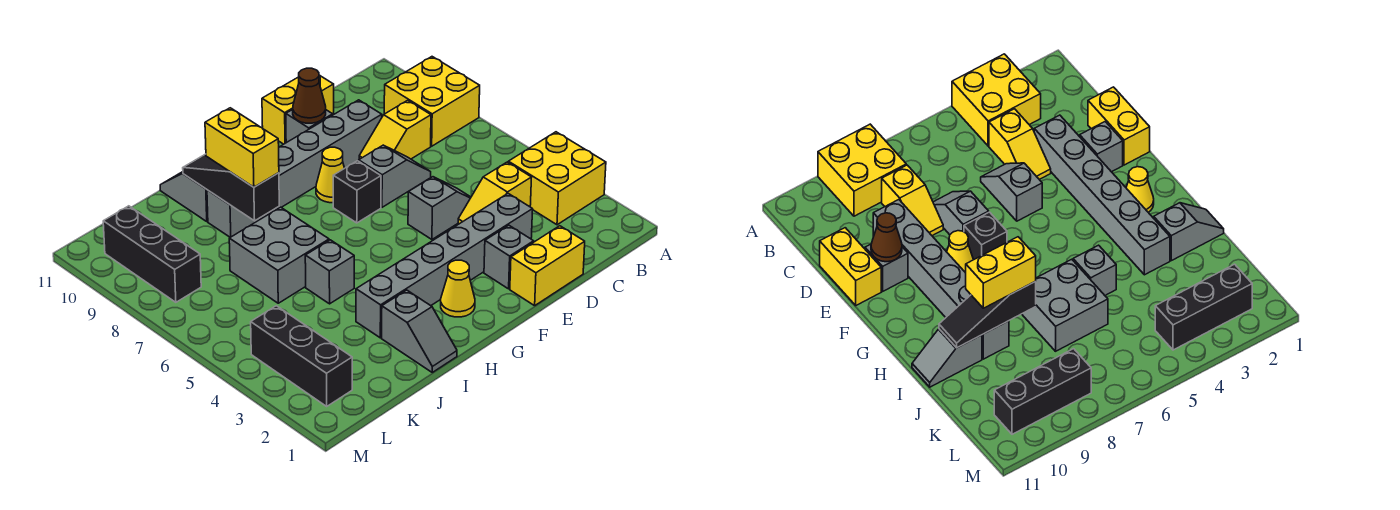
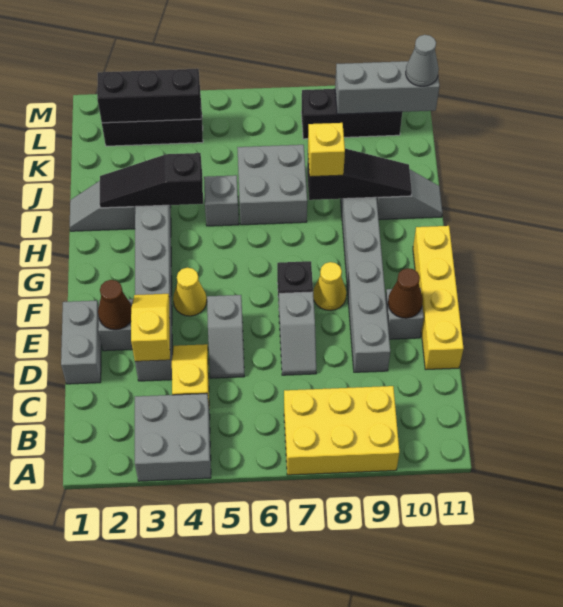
yellow 2x2 brick [508,132,606,225] -> grey 2x2 brick [135,394,211,481]
yellow 2x2 brick [384,57,480,146] -> yellow 2x3 brick [284,386,399,475]
yellow 1x2 slope [359,100,431,159] -> yellow 1x2 slope moved to [131,294,170,361]
yellow 1x2 brick [510,226,585,306] -> grey 1x2 brick [61,301,101,384]
yellow 1x2 brick [262,75,334,144] -> yellow 1x4 brick [413,226,463,370]
none -> brown 1x1 cone [98,280,132,330]
yellow 1x1 cone [441,260,475,317] -> yellow 1x1 cone moved to [173,268,207,316]
none -> black 1x3 slope [99,153,203,208]
yellow 1x2 brick [205,108,279,187] -> yellow 1x1 brick [308,123,345,177]
none -> black 1x3 brick [97,69,201,123]
none -> grey 1x3 brick [335,61,439,114]
none -> grey 1x1 cone [406,35,439,86]

